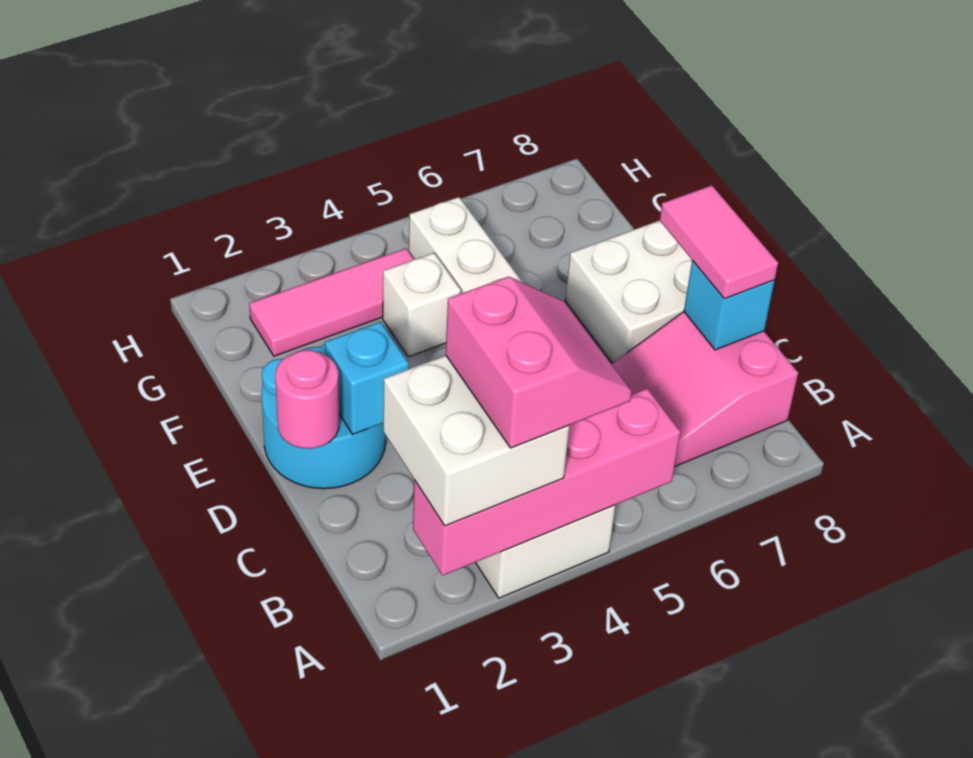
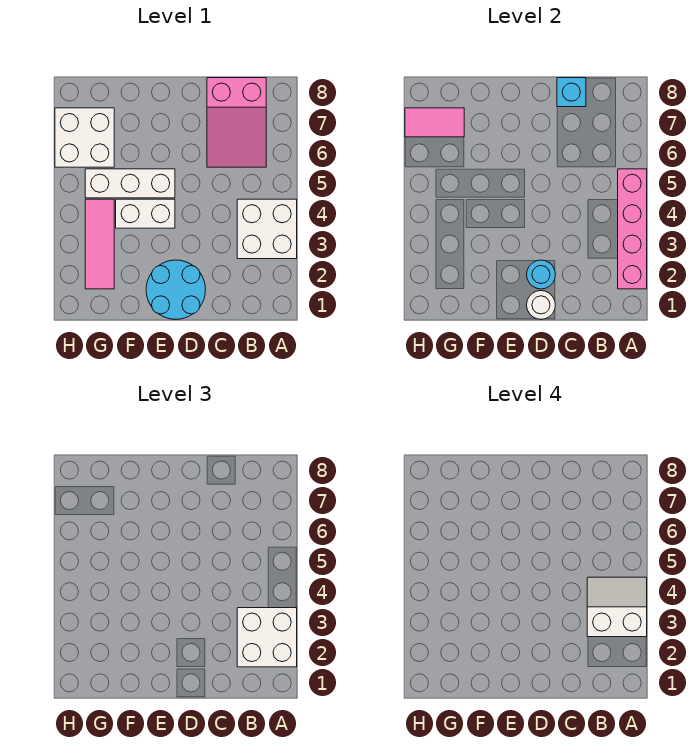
pink 2x2 slope [446,277,632,448] -> white 2x2 slope [587,577,647,637]
pink 1x2 tile [660,185,778,299] -> pink 1x2 tile moved to [405,108,464,137]
pink 1x1 round brick [275,350,339,449] -> white 1x1 round brick [527,291,555,319]
cyan 1x1 brick [325,322,409,434] -> cyan 1x1 round brick [527,260,555,289]
white 2x2 brick [565,220,692,363] -> white 2x2 brick moved to [55,108,114,167]
white 1x1 brick [383,253,461,357] -> white 1x2 brick [116,199,175,228]

